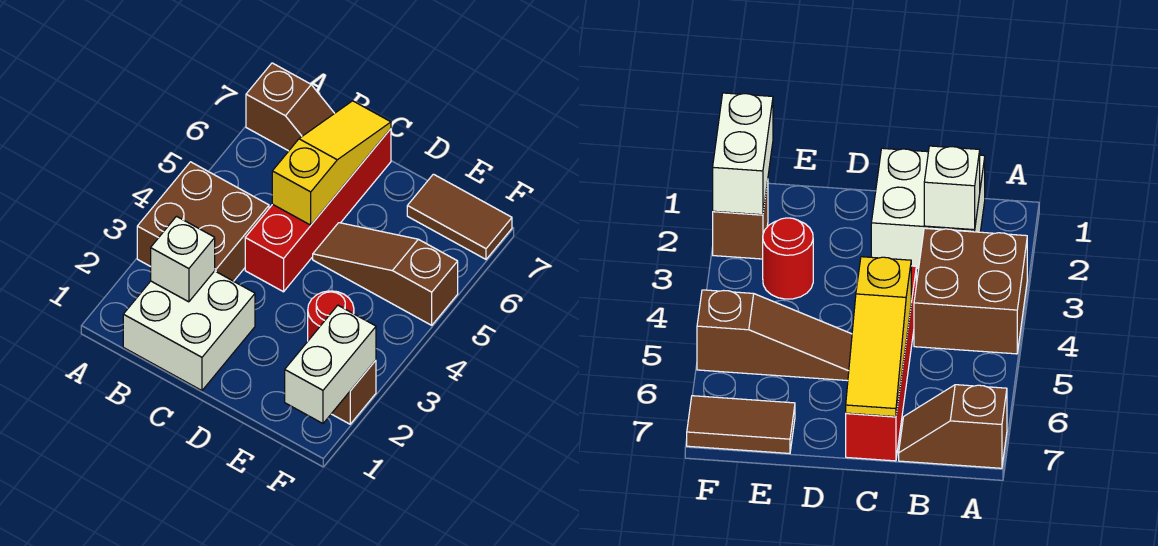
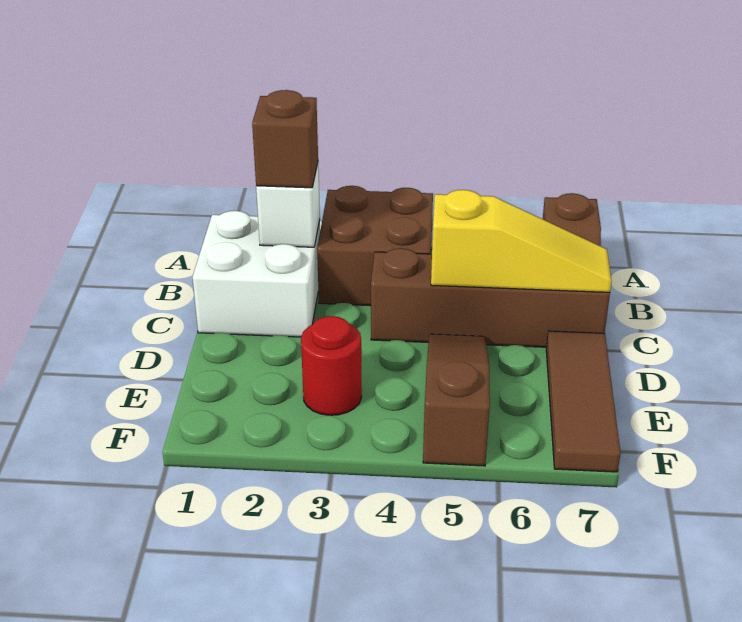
red 1x4 brick [245,129,391,292] -> brown 1x4 brick [371,248,610,347]
brown 1x2 tile [407,174,512,259] -> brown 1x3 tile [546,331,620,472]
white 1x2 brick [285,305,376,424] -> none
brown 1x1 brick [332,360,376,424] -> brown 1x1 brick moved to [252,90,318,188]

